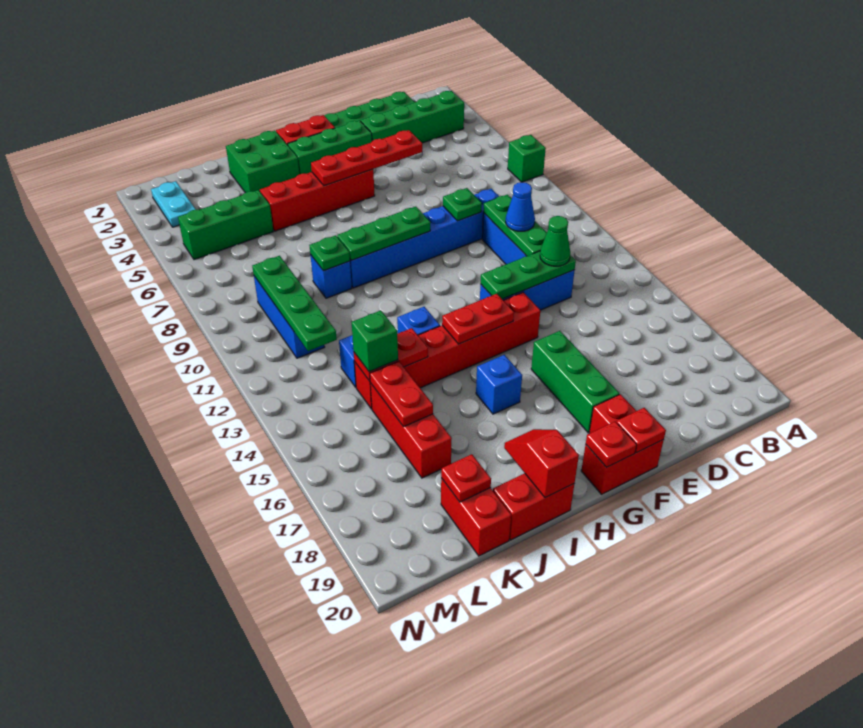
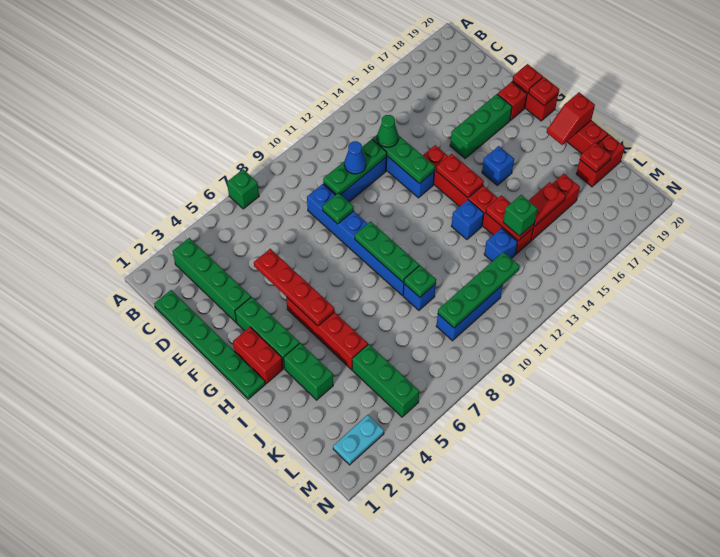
green 2x2 brick [226,130,299,193] -> green 1x2 brick [284,343,333,400]

